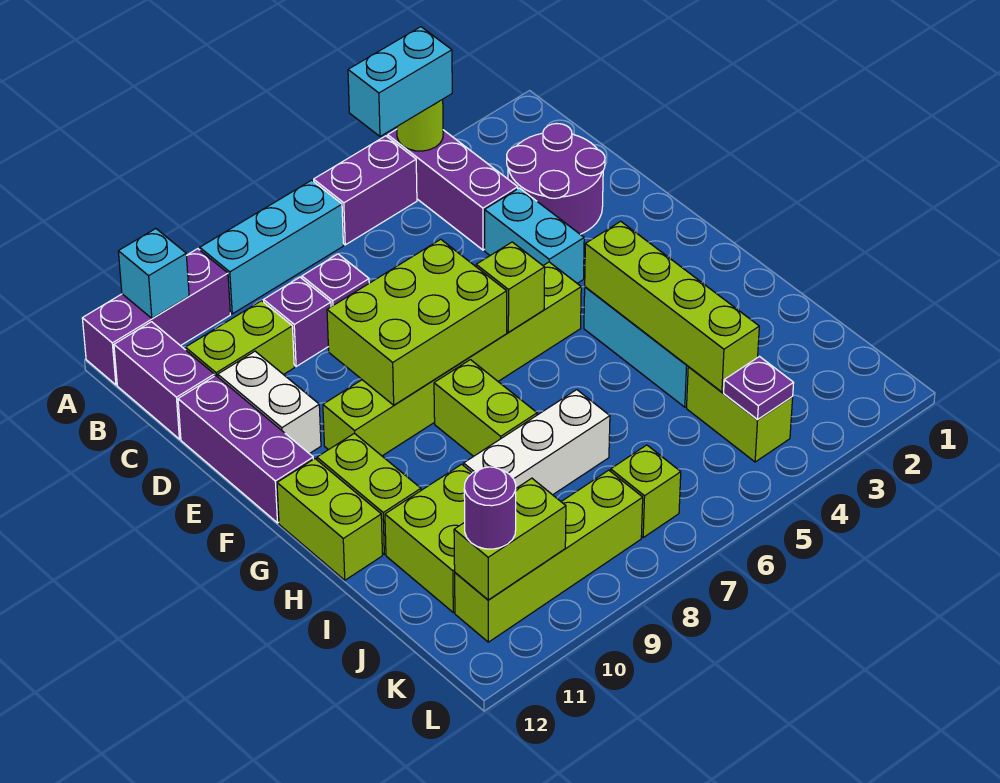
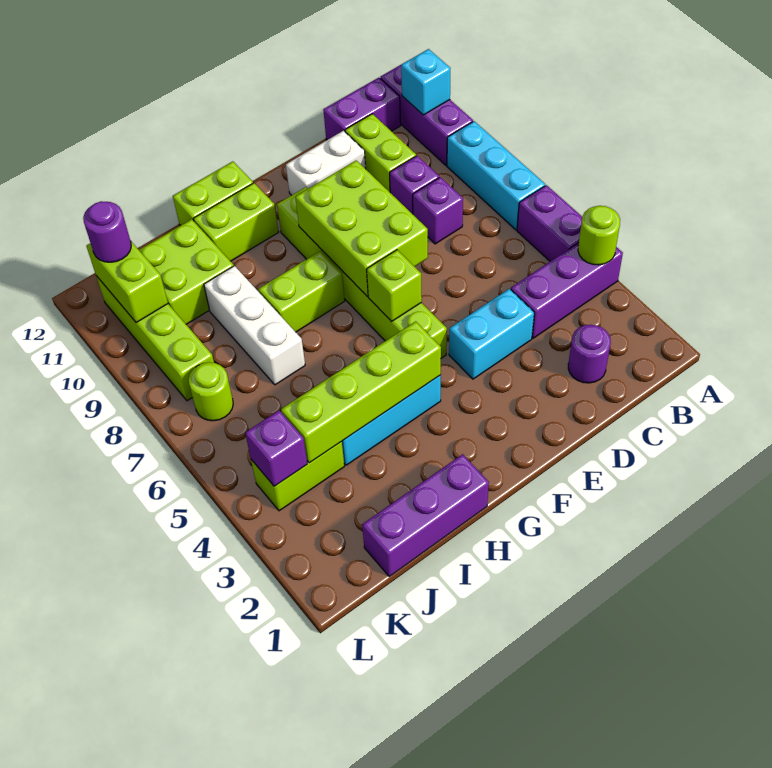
cyan 1x2 brick [348,27,452,136] -> none
purple 2x2 round brick [507,124,605,234] -> purple 1x1 round brick [568,325,611,383]
purple 1x3 brick [178,376,313,523] -> purple 1x3 brick moved to [362,454,489,576]
purple 1x1 plate [724,357,794,419] -> purple 1x1 brick [245,410,307,486]
lime 1x1 brick [611,445,681,537] -> lime 1x1 round brick [189,362,233,421]

